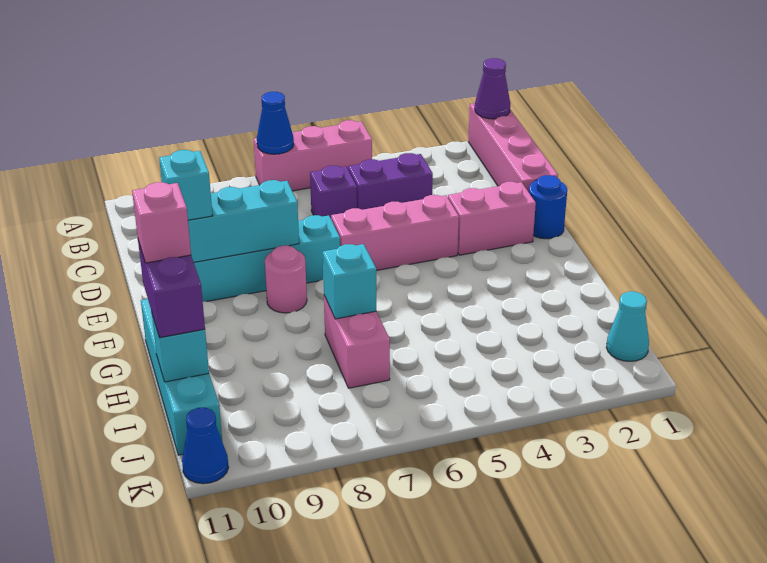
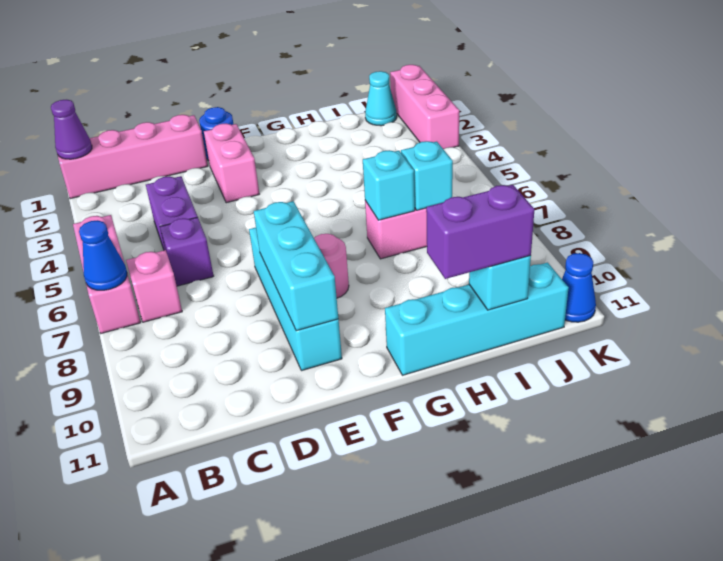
pink 1x3 brick [331,195,459,270] -> pink 1x3 brick moved to [390,65,459,149]
cyan 1x1 brick [159,150,212,220] -> cyan 1x1 brick moved to [401,141,453,210]
pink 1x1 brick [132,182,191,263] -> pink 1x1 brick moved to [126,250,182,322]

